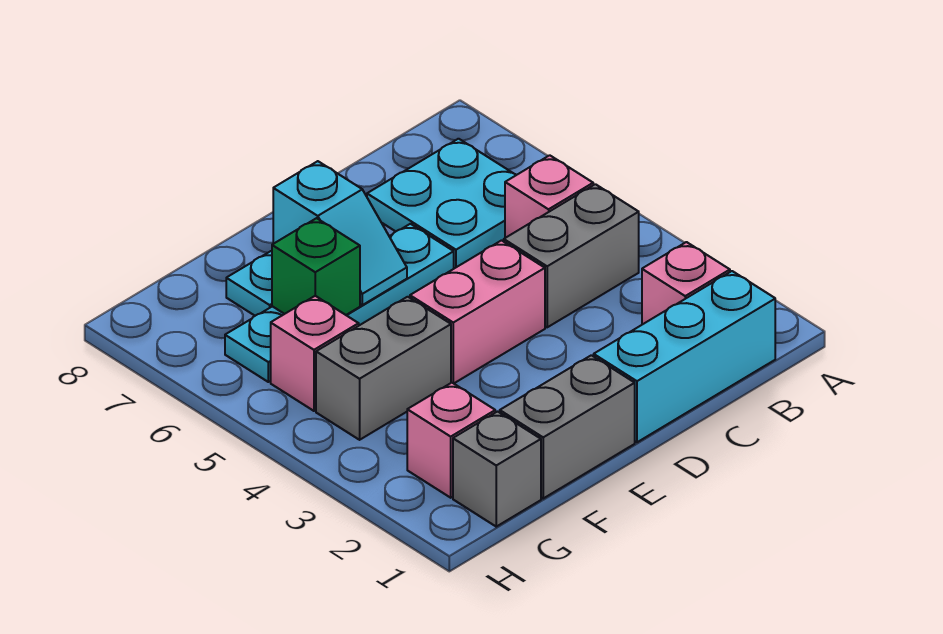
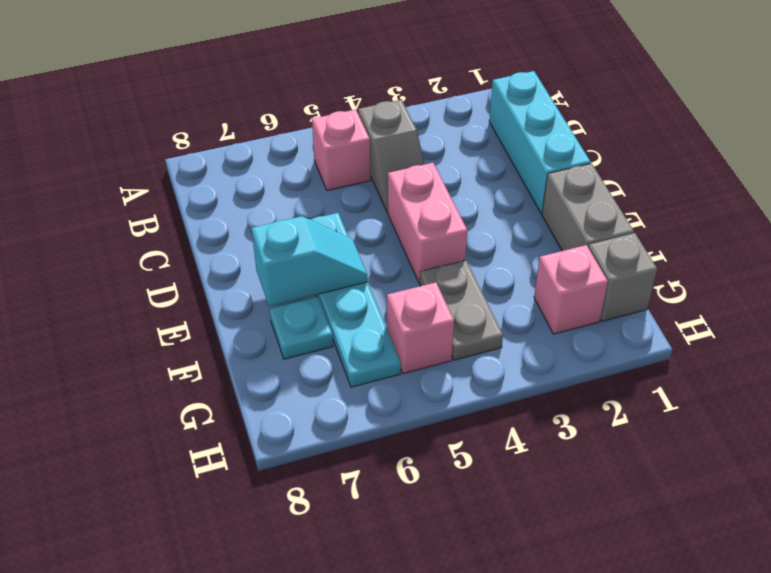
pink 1x1 brick [642,242,730,325] -> none
grey 1x2 brick [504,184,639,327] -> grey 1x2 slope [358,100,424,213]
cyan 2x2 plate [367,139,516,268] -> none
grey 1x2 brick [316,297,451,440] -> grey 1x2 plate [420,260,503,360]
green 1x1 brick [272,218,360,315] -> none

